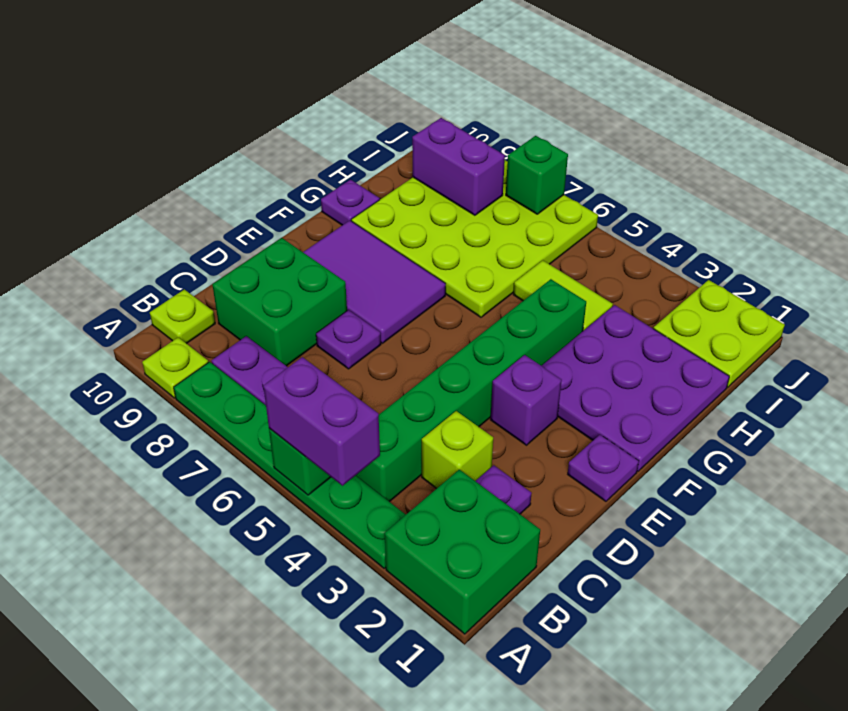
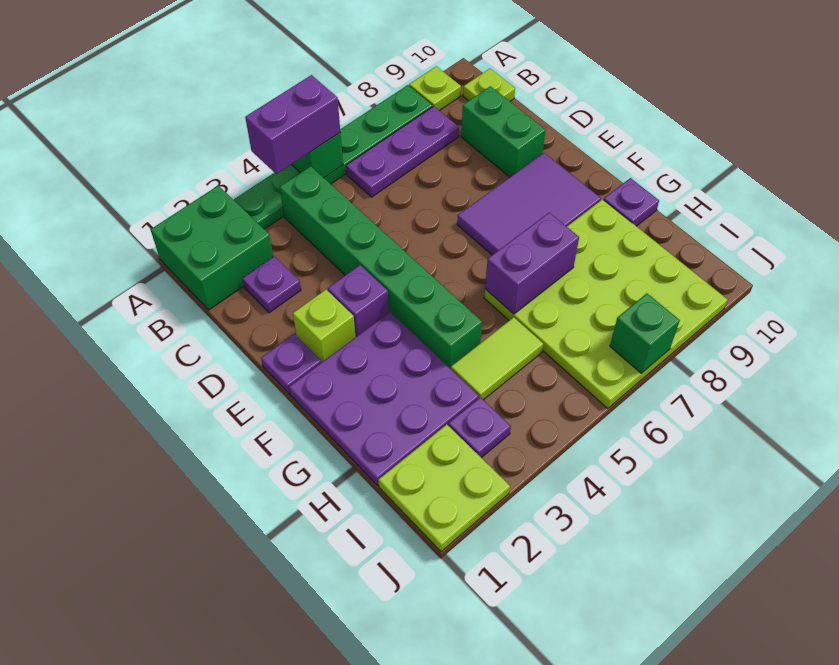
lime 1x1 brick [422,411,493,489] -> lime 1x1 brick moved to [293,290,355,363]
green 2x2 brick [212,238,347,366] -> green 1x2 brick [461,86,546,177]
purple 1x1 plate [316,310,381,369] -> purple 1x1 plate moved to [448,397,511,458]
purple 1x2 brick [412,118,505,215] -> purple 1x2 brick moved to [485,212,579,314]

